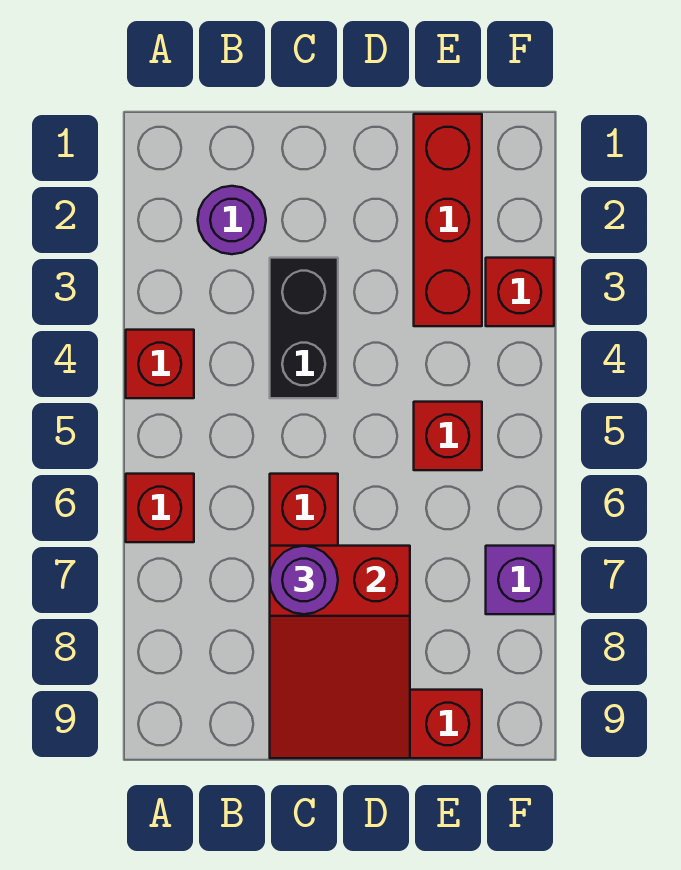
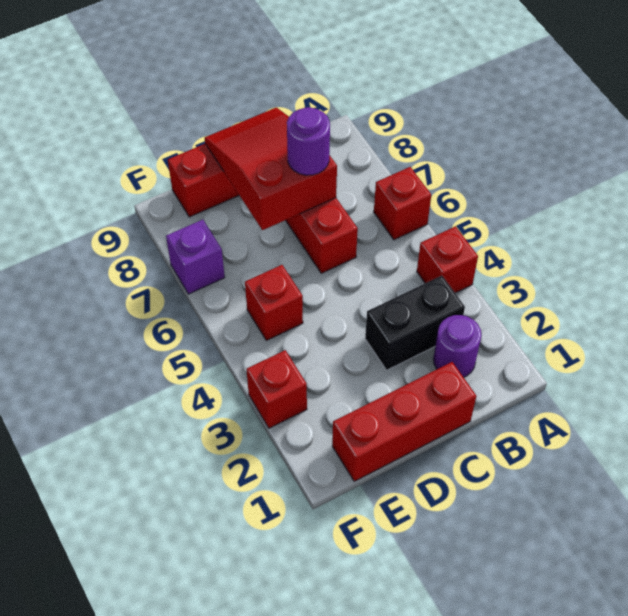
black 1x2 brick [270,258,338,398] -> black 1x2 brick turned to [365,276,465,370]
red 1x3 brick [414,114,482,326] -> red 1x3 brick turned to [332,362,476,481]

